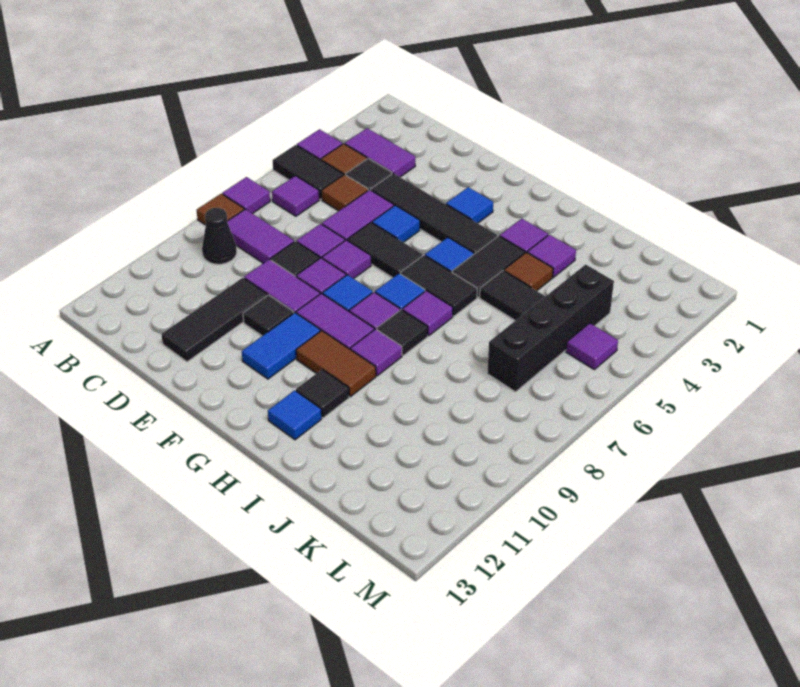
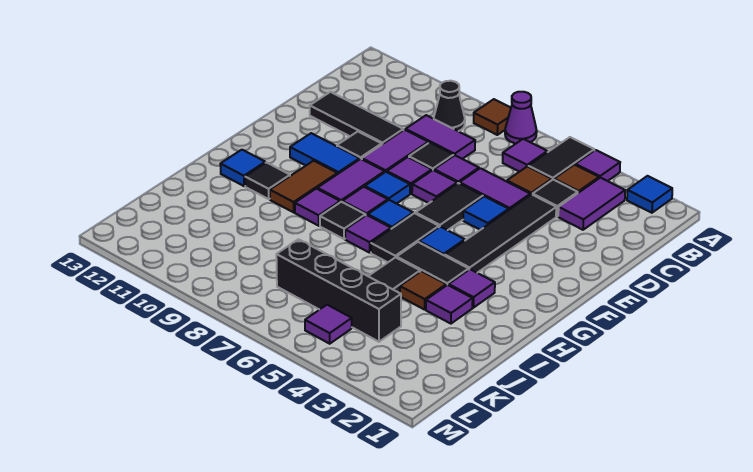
purple 1x1 tile [222,177,270,214] -> purple 1x1 cone [505,92,537,143]
purple 1x2 tile [227,209,294,263] -> purple 1x2 tile turned to [406,115,475,159]
blue 1x1 tile [446,187,493,223] -> blue 1x1 tile moved to [627,176,672,213]

